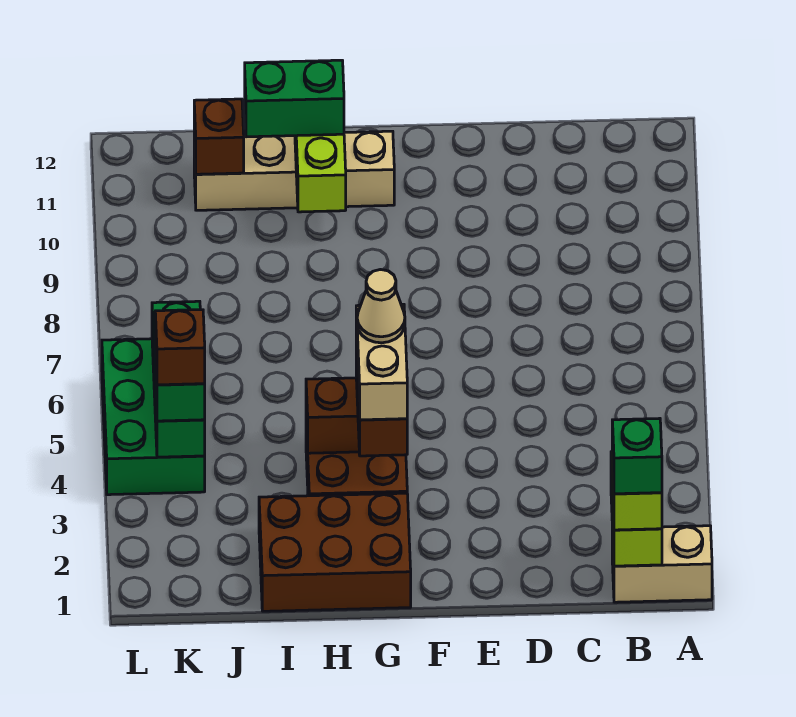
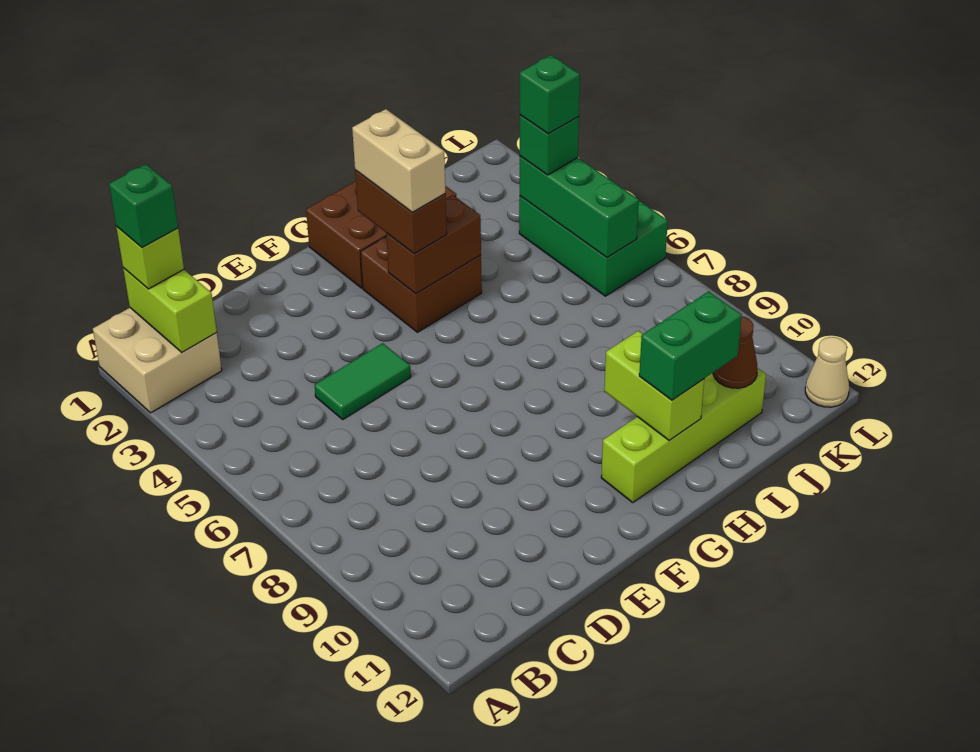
tan 1x2 brick [612,526,712,602] -> tan 2x2 brick [93,308,222,413]
none -> green 1x2 tile [315,343,411,419]
tan 1x1 cone [357,270,405,343] -> tan 1x1 cone moved to [805,337,849,407]
tan 1x4 brick [194,131,394,210] -> lime 1x4 brick [601,369,766,503]
brown 1x1 brick [194,99,244,174] -> brown 1x1 cone [713,316,758,388]
brown 1x1 brick [155,310,205,385] -> green 1x1 brick [520,55,580,134]

